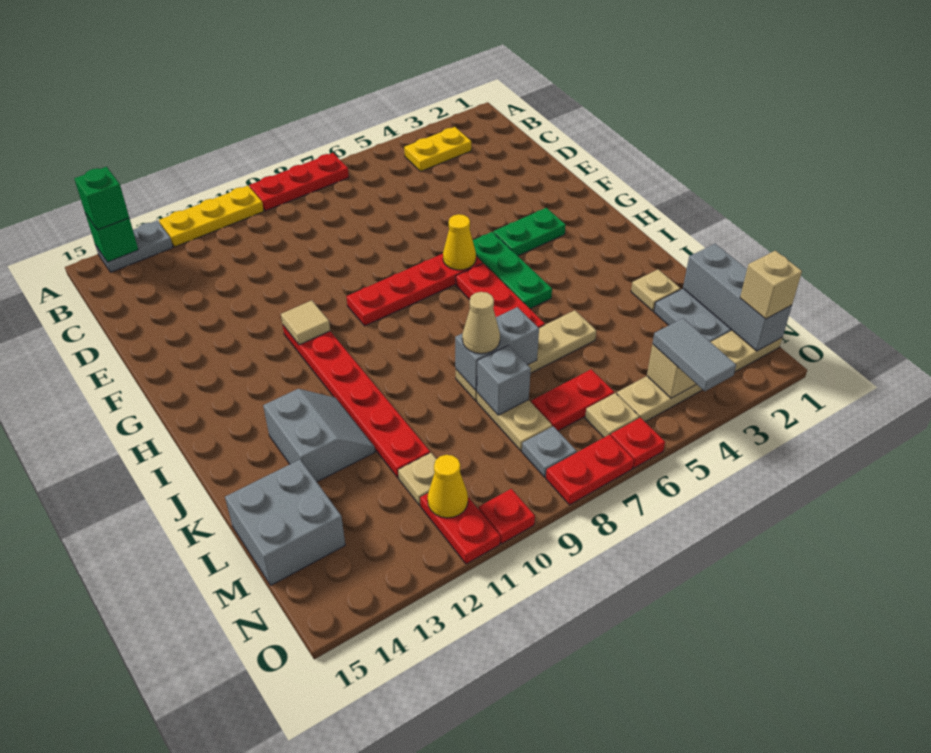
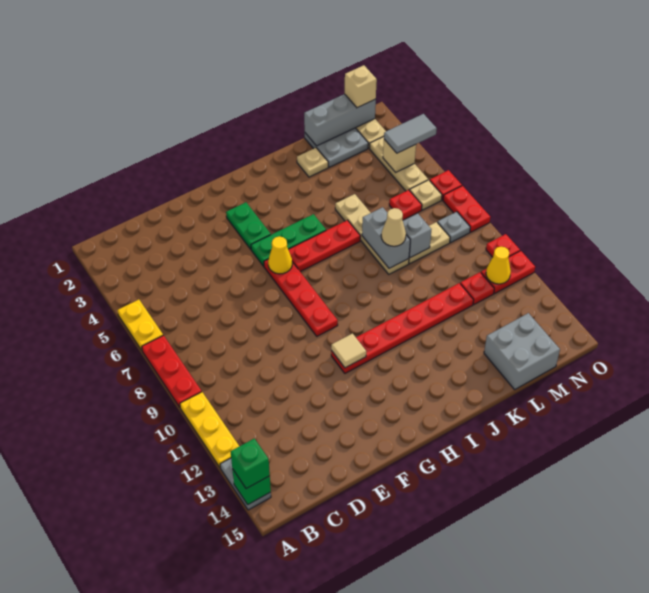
yellow 1x2 plate [404,127,471,171] -> yellow 1x2 plate moved to [117,300,163,350]
grey 2x2 slope [263,389,375,482] -> none
red 1x2 plate [531,369,614,431] -> red 1x1 plate [389,190,422,220]
tan 1x1 plate [398,453,436,505] -> red 1x1 plate [460,272,494,304]

